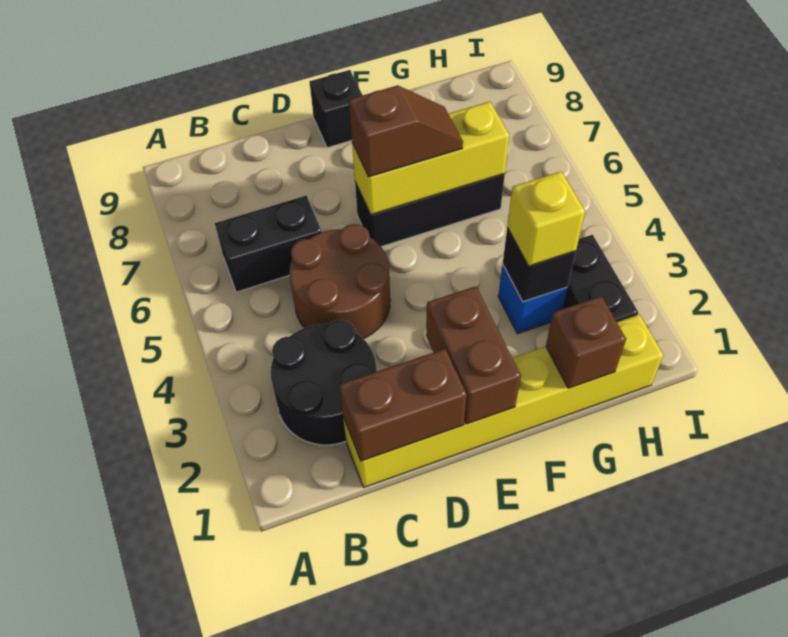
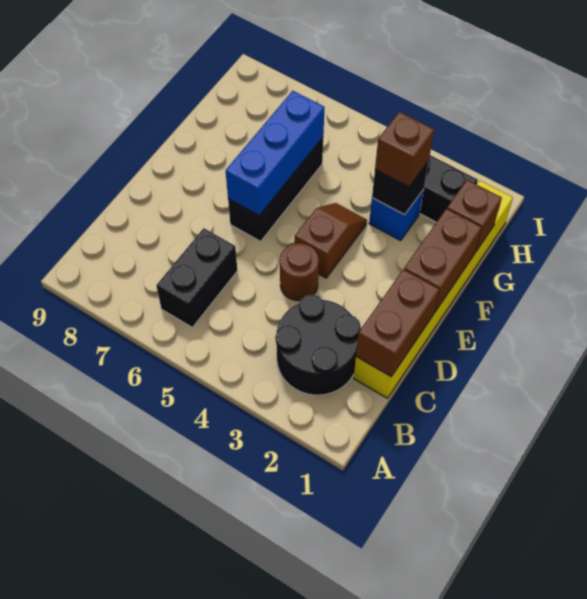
brown 2x2 round brick [289,224,390,339] -> brown 1x1 round brick [280,243,319,301]
brown 1x2 brick [426,286,521,424] -> brown 1x2 brick turned to [404,209,482,313]
yellow 1x3 brick [352,102,509,215] -> blue 1x3 brick [226,91,325,216]
brown 1x2 slope [349,85,463,177] -> brown 1x2 slope moved to [295,203,367,278]
black 1x1 brick [310,70,363,148] -> none
yellow 1x1 brick [507,171,585,266] -> brown 1x1 brick [375,112,434,187]

